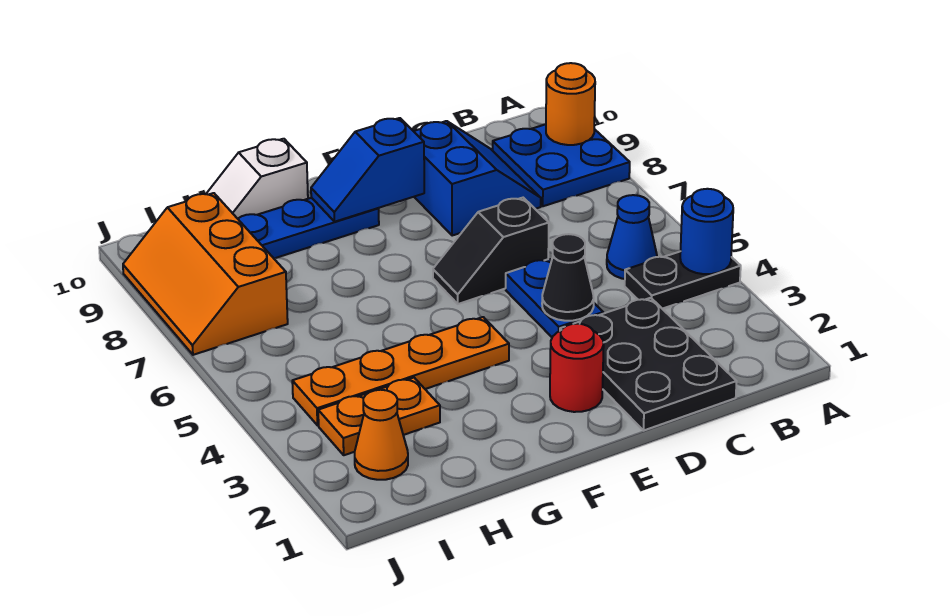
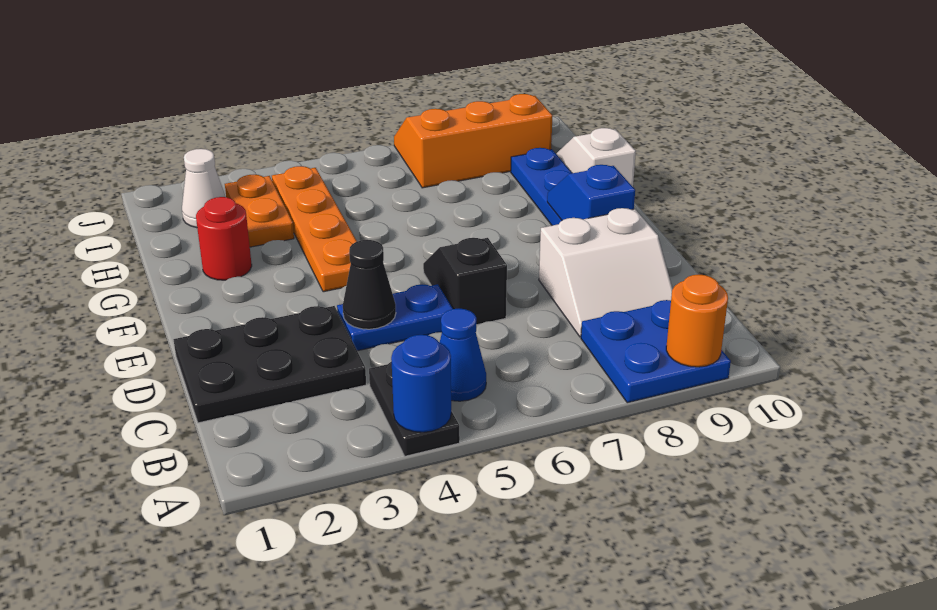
blue 2x2 slope [414,121,541,236] -> white 2x2 slope [539,208,673,337]
red 1x1 round brick [550,324,604,412] -> red 1x1 round brick moved to [196,197,252,280]
orange 1x1 cone [355,390,408,480] -> white 1x1 cone [182,149,226,228]

